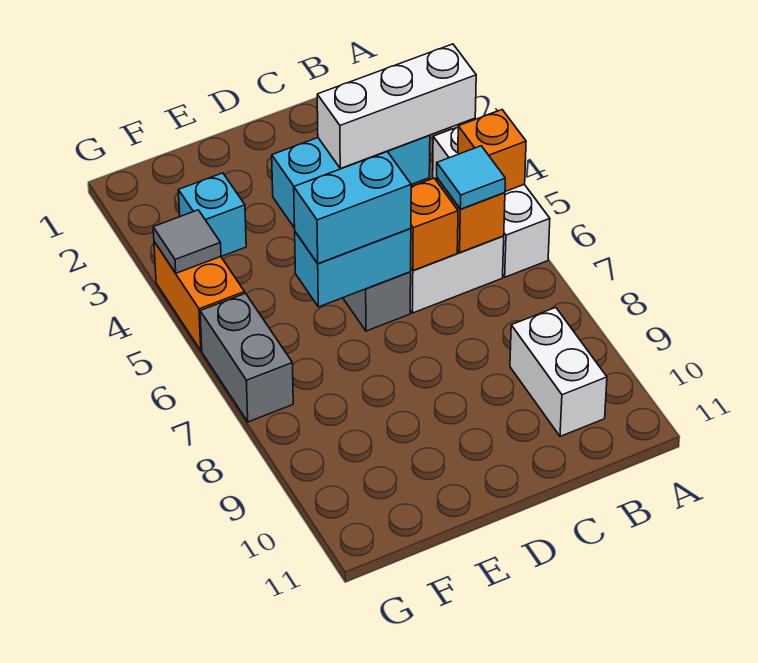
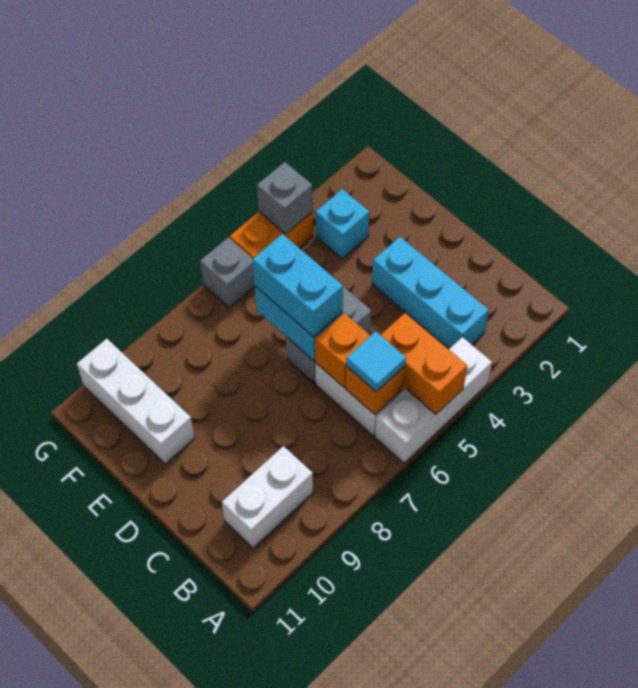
white 1x3 brick [317,44,476,168] -> white 1x3 brick moved to [77,339,195,464]
orange 1x1 brick [458,110,526,192] -> orange 1x2 brick [381,313,467,414]
grey 1x1 tile [153,210,221,273] -> grey 1x1 brick [257,162,313,234]
grey 1x2 brick [200,293,293,422] -> grey 1x1 brick [200,237,255,308]

